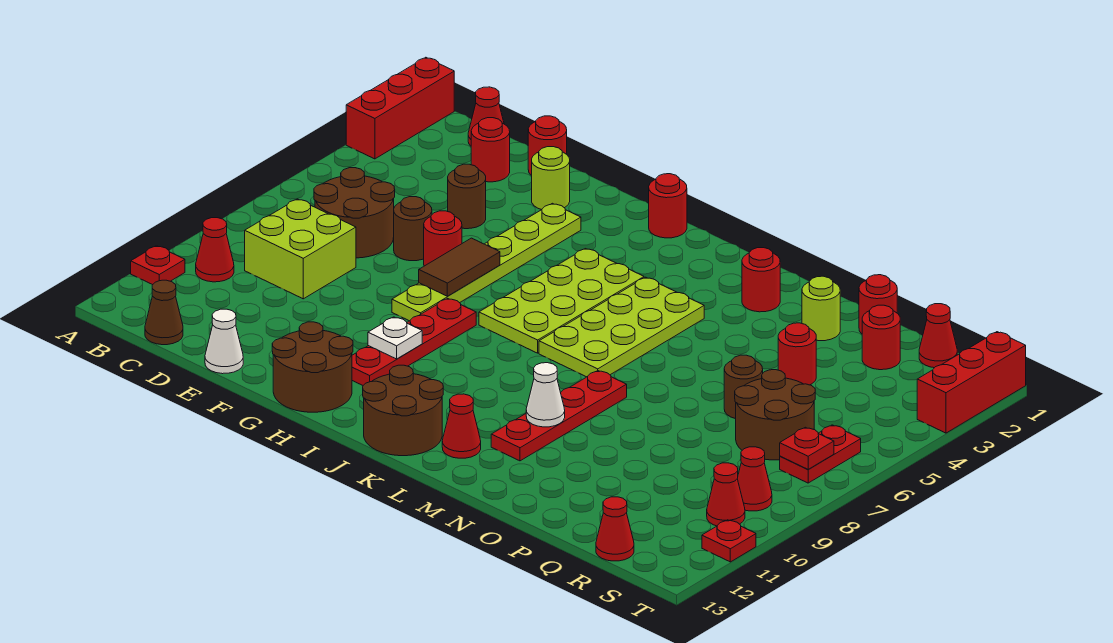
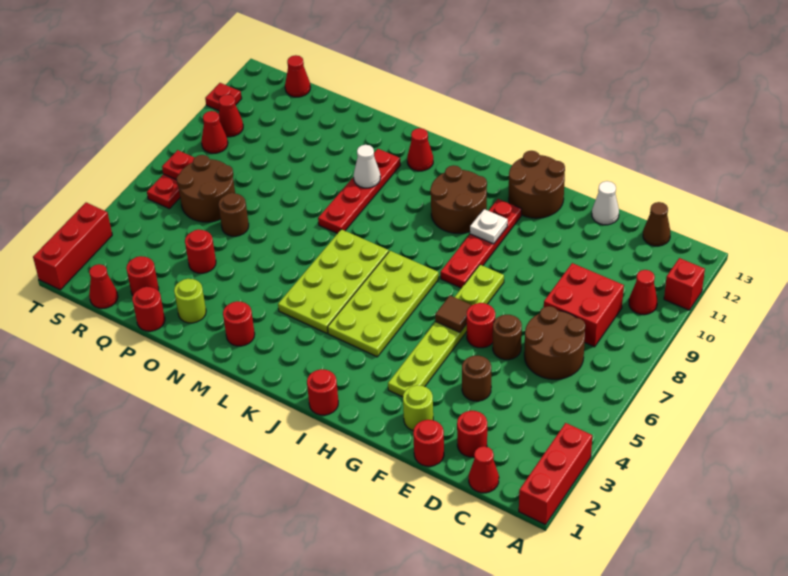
red 1x1 plate [131,246,185,285] -> red 1x1 brick [664,258,705,310]
lime 2x2 brick [245,199,356,299] -> red 2x2 brick [544,263,624,347]
brown 1x2 tile [419,238,500,296] -> brown 1x1 tile [435,296,472,332]
brown 2x2 round brick [363,365,443,456] -> brown 2x2 round brick moved to [430,165,487,233]

